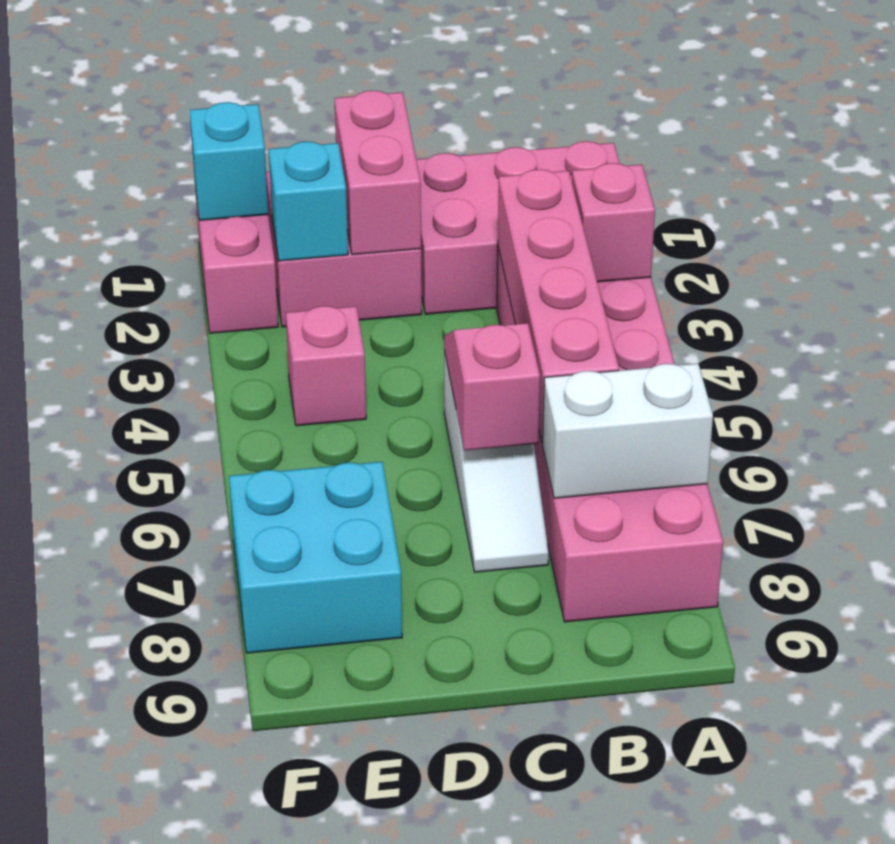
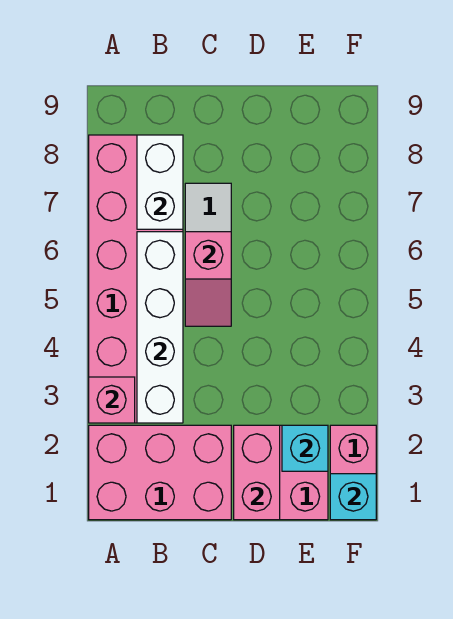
white 1x2 brick [543,363,713,498] -> white 1x2 brick turned to [137,135,183,229]
pink 1x4 brick [498,169,619,443] -> white 1x4 brick [137,232,183,423]
pink 1x1 brick [286,306,366,426] -> none
cyan 2x2 brick [229,462,402,653] -> none

